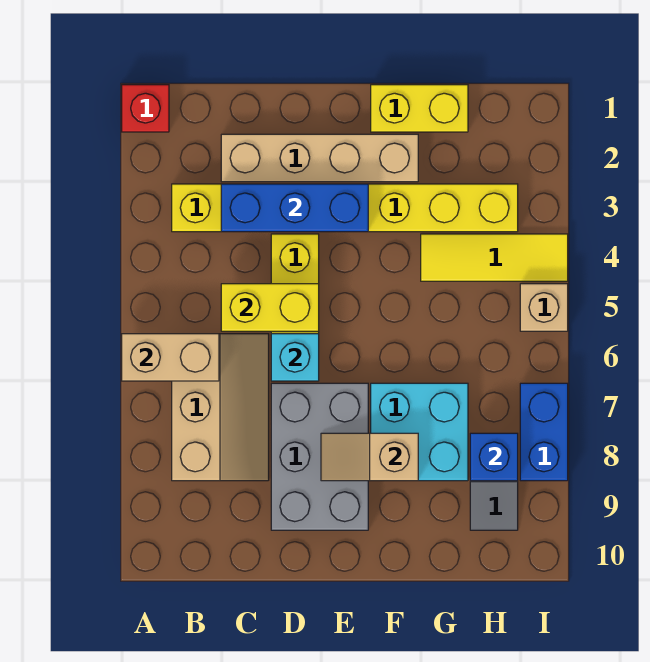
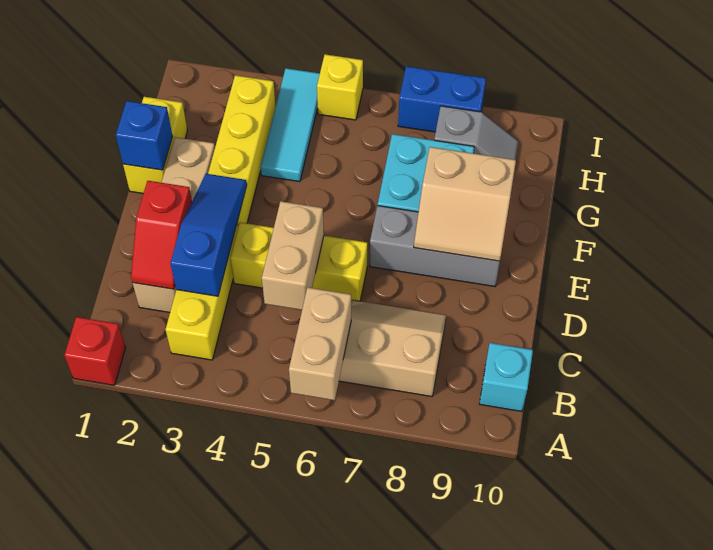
none -> red 1x2 slope [131,181,192,289]
blue 1x3 brick [221,184,368,232] -> blue 1x3 slope [170,174,247,296]
yellow 1x2 brick [221,284,319,331] -> tan 1x2 brick [262,201,324,310]
cyan 1x1 brick [271,334,319,381] -> cyan 1x1 brick moved to [480,343,533,411]
grey 2x3 brick [271,383,368,530] -> grey 1x3 brick [370,206,500,287]
tan 1x2 slope [321,433,418,481] -> tan 2x2 slope [414,147,516,261]
yellow 1x3 tile [421,234,568,281] -> cyan 1x3 tile [260,68,320,182]
blue 1x1 brick [470,433,518,481] -> blue 1x1 brick moved to [116,101,173,170]
tan 1x1 brick [520,284,568,331] -> yellow 1x1 brick [317,54,363,120]

